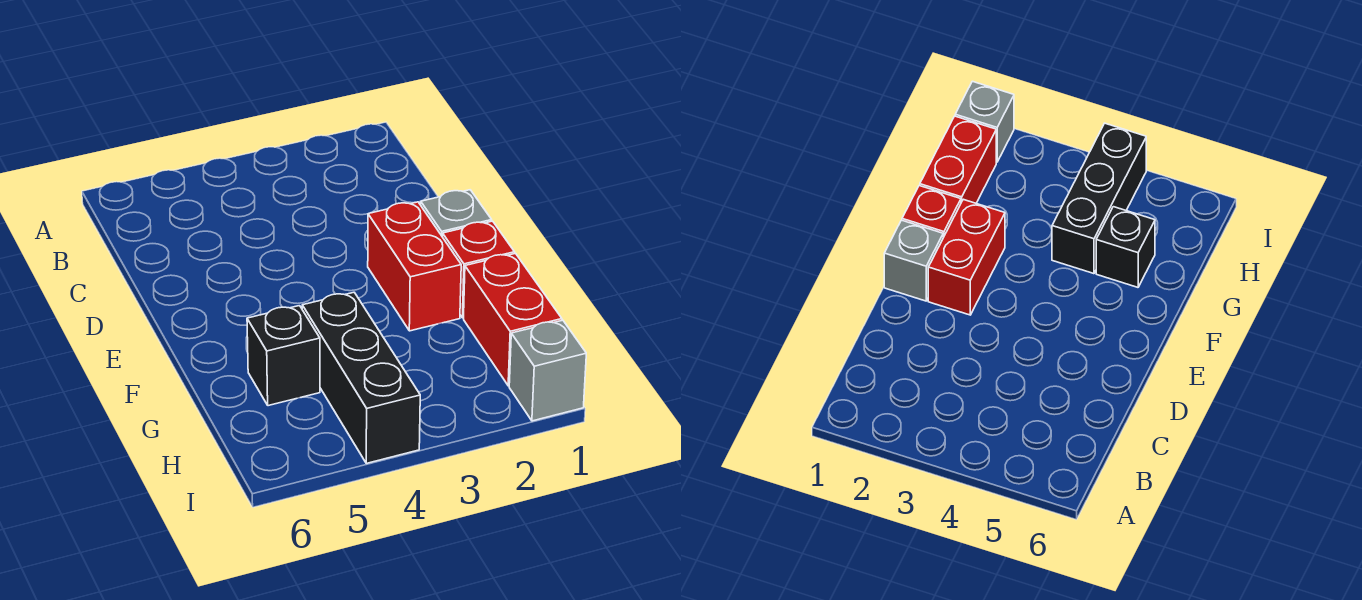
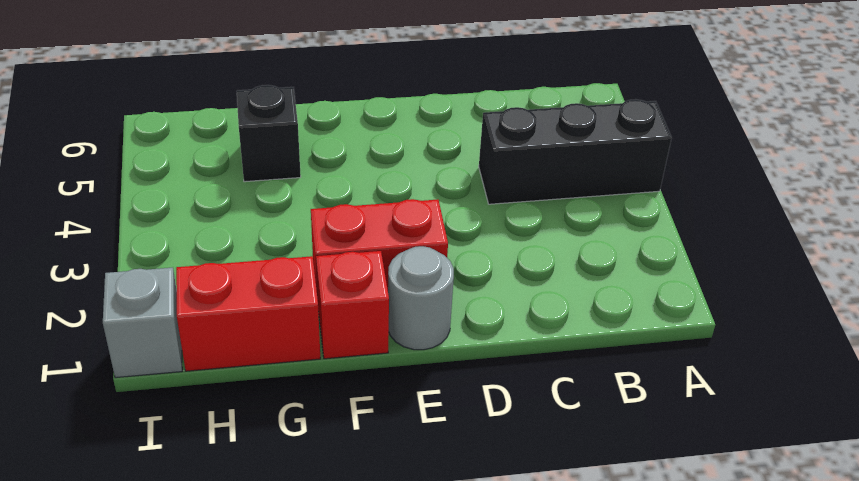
grey 1x1 brick [421,190,492,237] -> grey 1x1 round brick [388,246,454,350]
black 1x3 brick [302,292,420,463] -> black 1x3 brick moved to [479,99,672,204]

